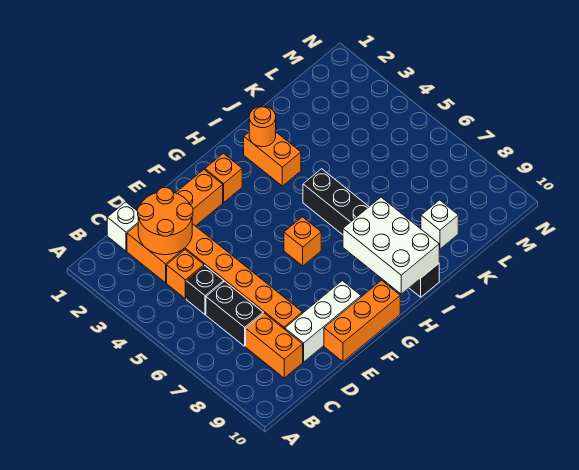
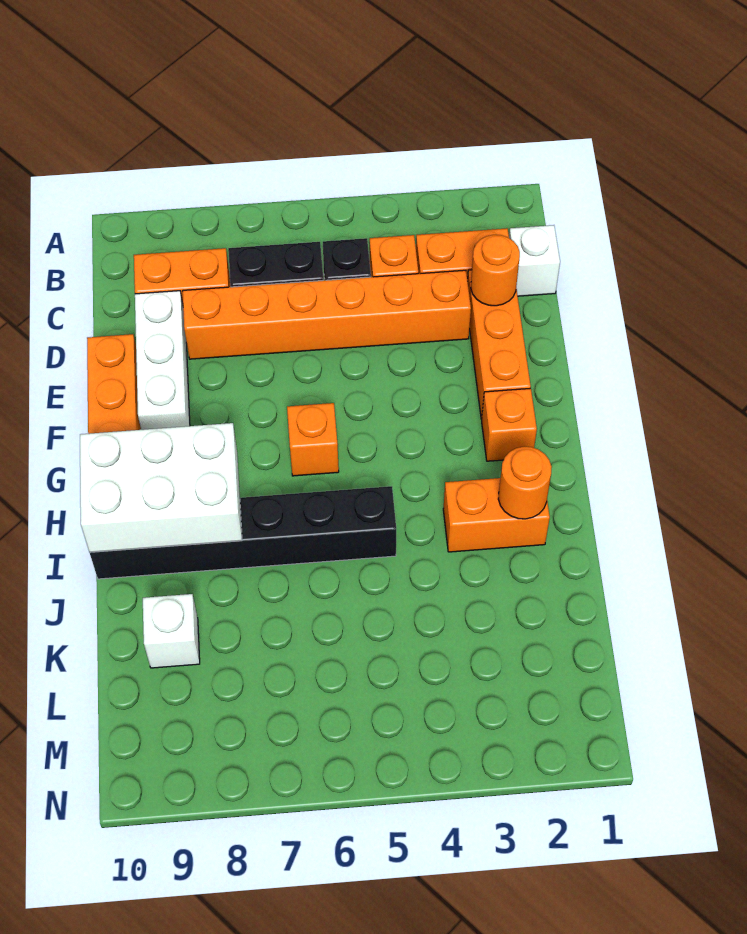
orange 2x2 round brick [138,188,193,255] -> orange 1x1 round brick [471,235,520,306]

